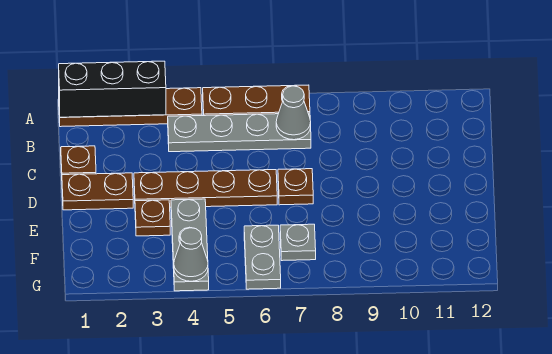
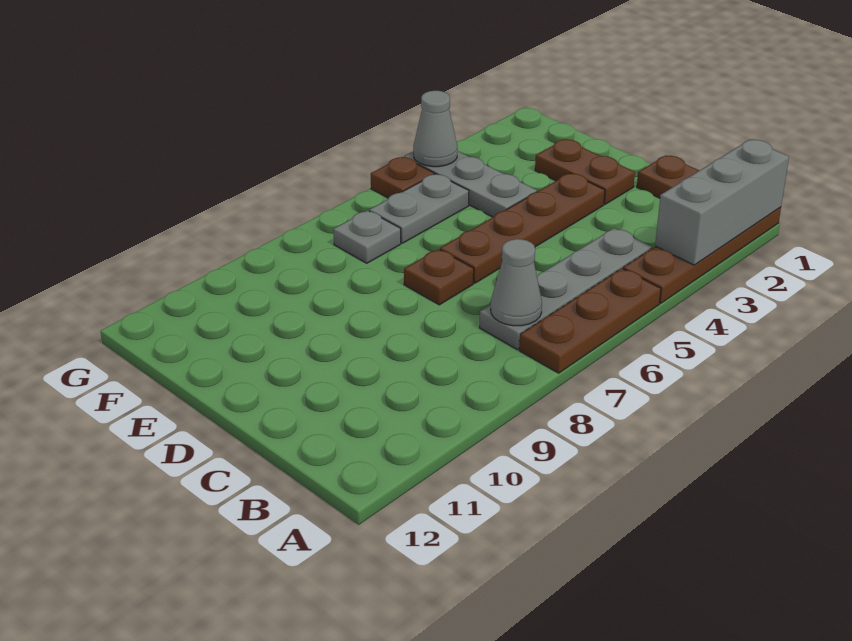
black 1x3 brick [59,61,166,117] -> grey 1x3 brick [655,140,789,265]
brown 1x2 plate [62,173,133,210] -> brown 1x2 plate turned to [535,139,635,204]
brown 1x1 plate [135,200,170,236] -> brown 1x1 plate moved to [371,157,434,198]
grey 1x2 plate [244,225,281,289] -> grey 1x2 plate turned to [369,174,469,243]

